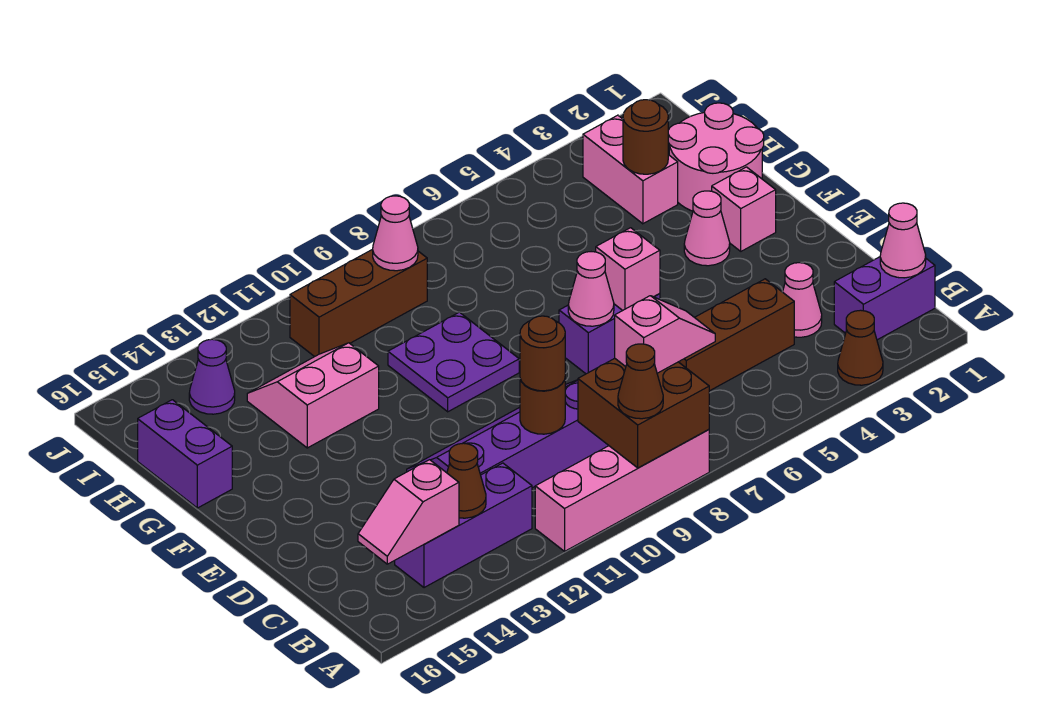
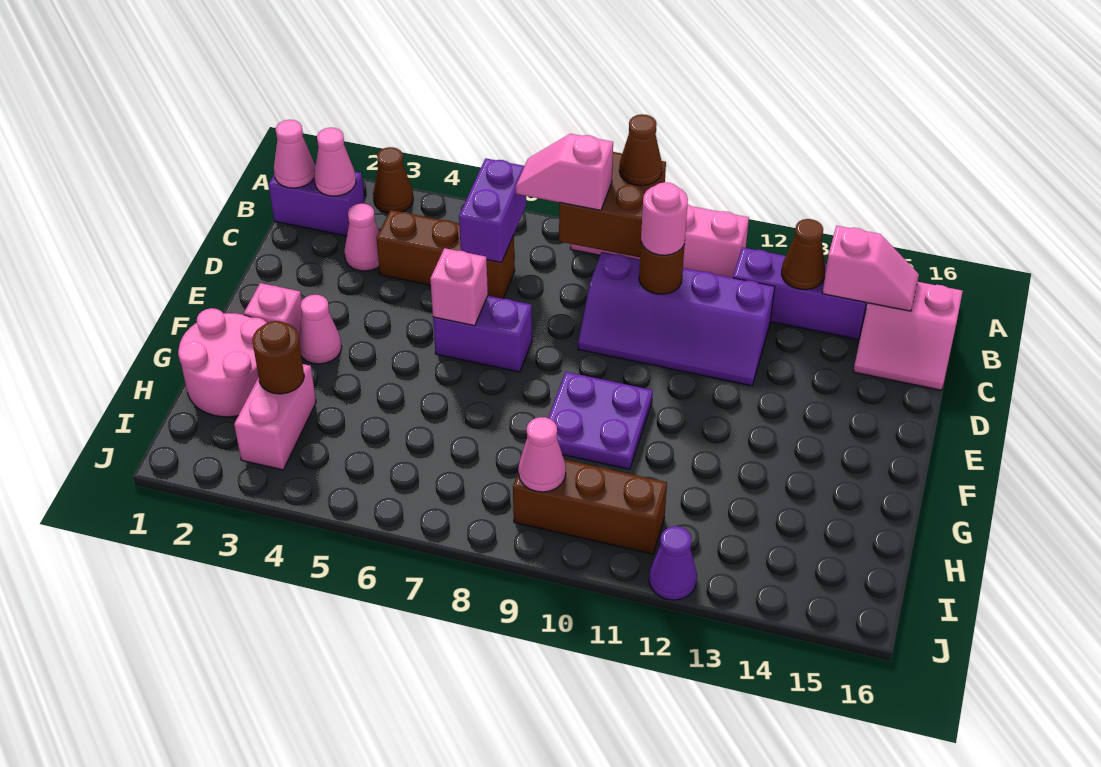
brown 1x1 round brick [520,316,565,391] -> pink 1x1 round brick [641,182,688,255]
pink 1x1 cone [568,252,614,326] -> pink 1x1 cone moved to [314,128,356,196]
pink 2x2 slope [247,343,379,448] -> pink 2x2 slope moved to [853,282,963,390]
purple 1x2 brick [138,400,232,508] -> purple 1x2 brick moved to [459,158,526,263]
purple 1x1 cone [189,339,235,414] -> purple 1x1 cone moved to [649,526,697,600]

